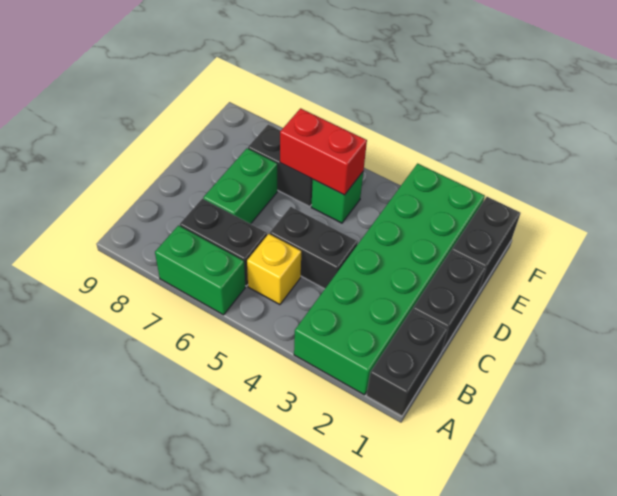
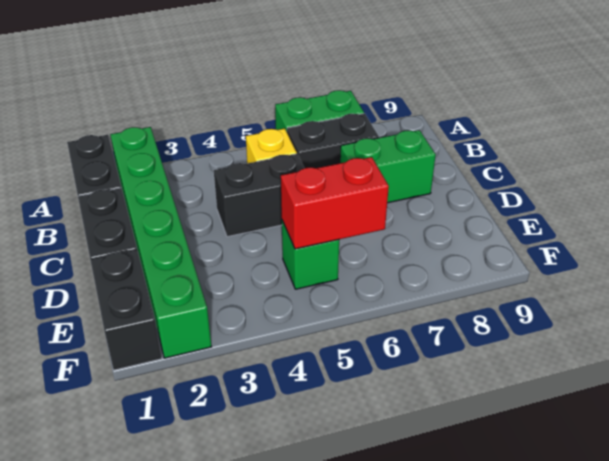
green 2x6 brick [294,164,485,395] -> green 1x6 brick [110,127,211,358]
green 1x2 brick [203,148,277,224] -> green 1x2 brick turned to [340,130,436,203]
black 1x2 brick [248,125,313,207] -> none

